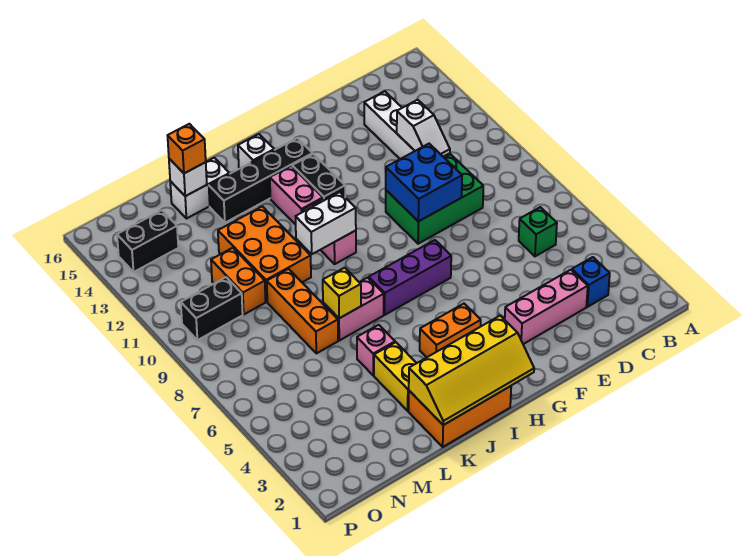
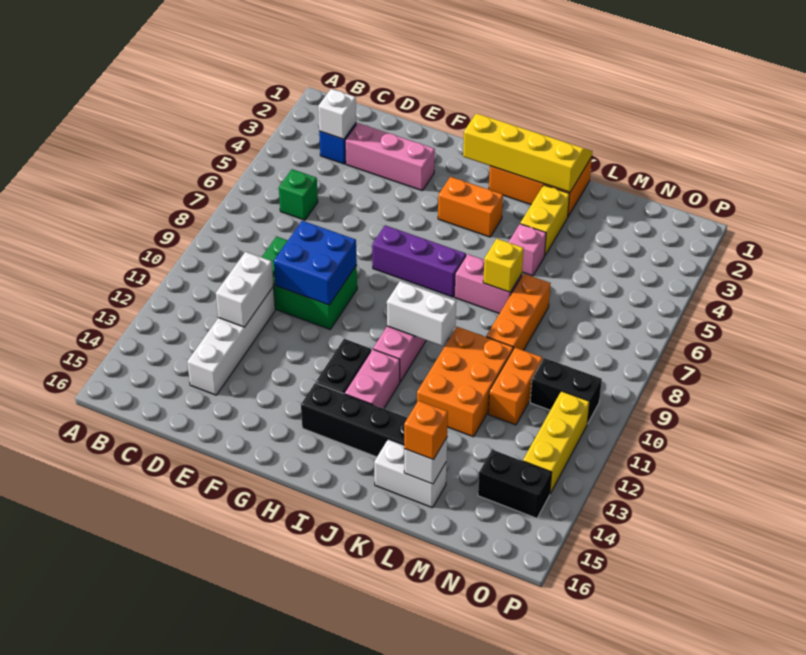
white 1x2 slope [397,100,450,157] -> white 1x2 brick [216,252,273,327]
white 1x1 brick [238,134,274,168] -> white 1x1 brick moved to [318,89,356,139]
none -> yellow 1x3 brick [523,391,590,493]

